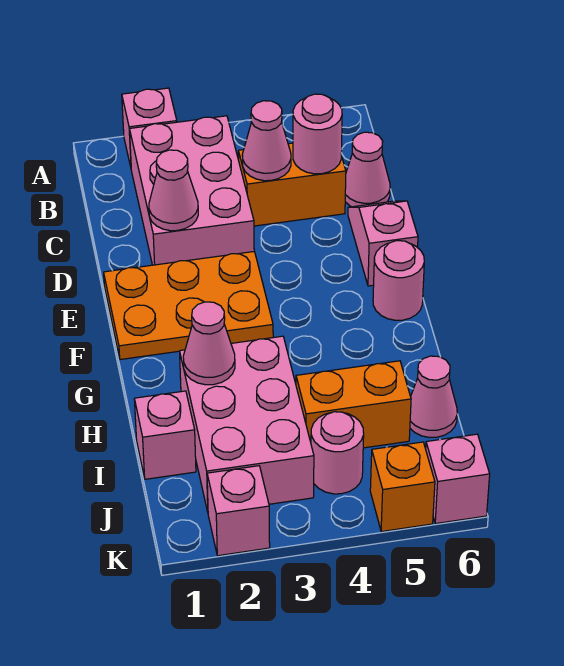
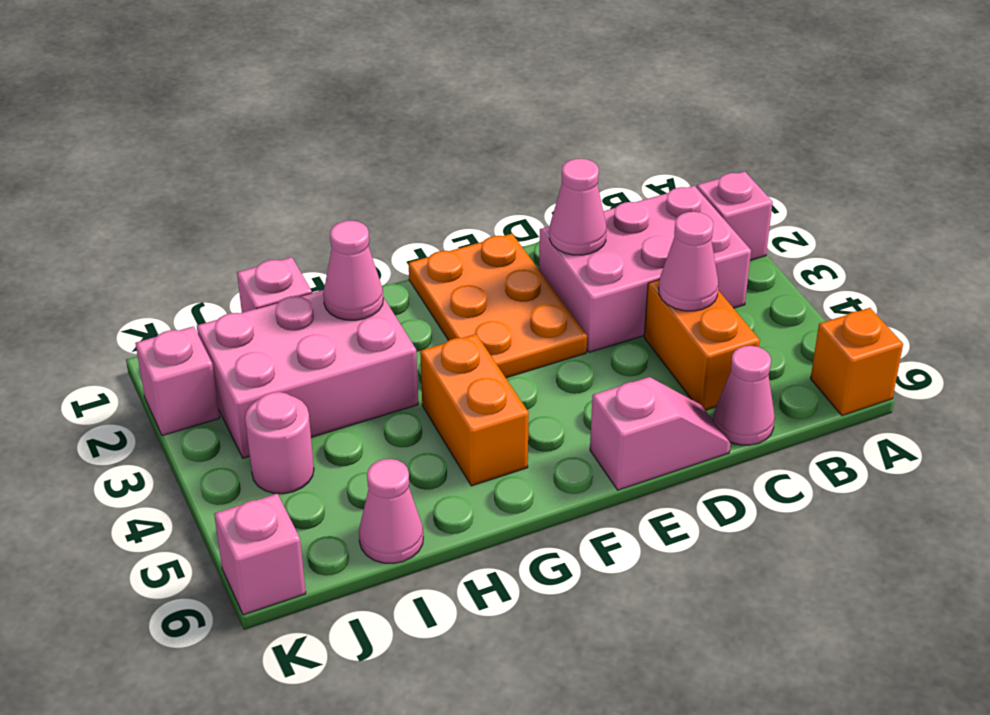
pink 1x1 round brick [293,94,342,174] -> none
pink 1x1 round brick [373,241,424,320] -> none
orange 1x2 brick [296,361,411,448] -> orange 1x2 brick moved to [420,334,529,486]
orange 1x1 brick [370,442,435,532] -> orange 1x1 brick moved to [811,308,903,416]

